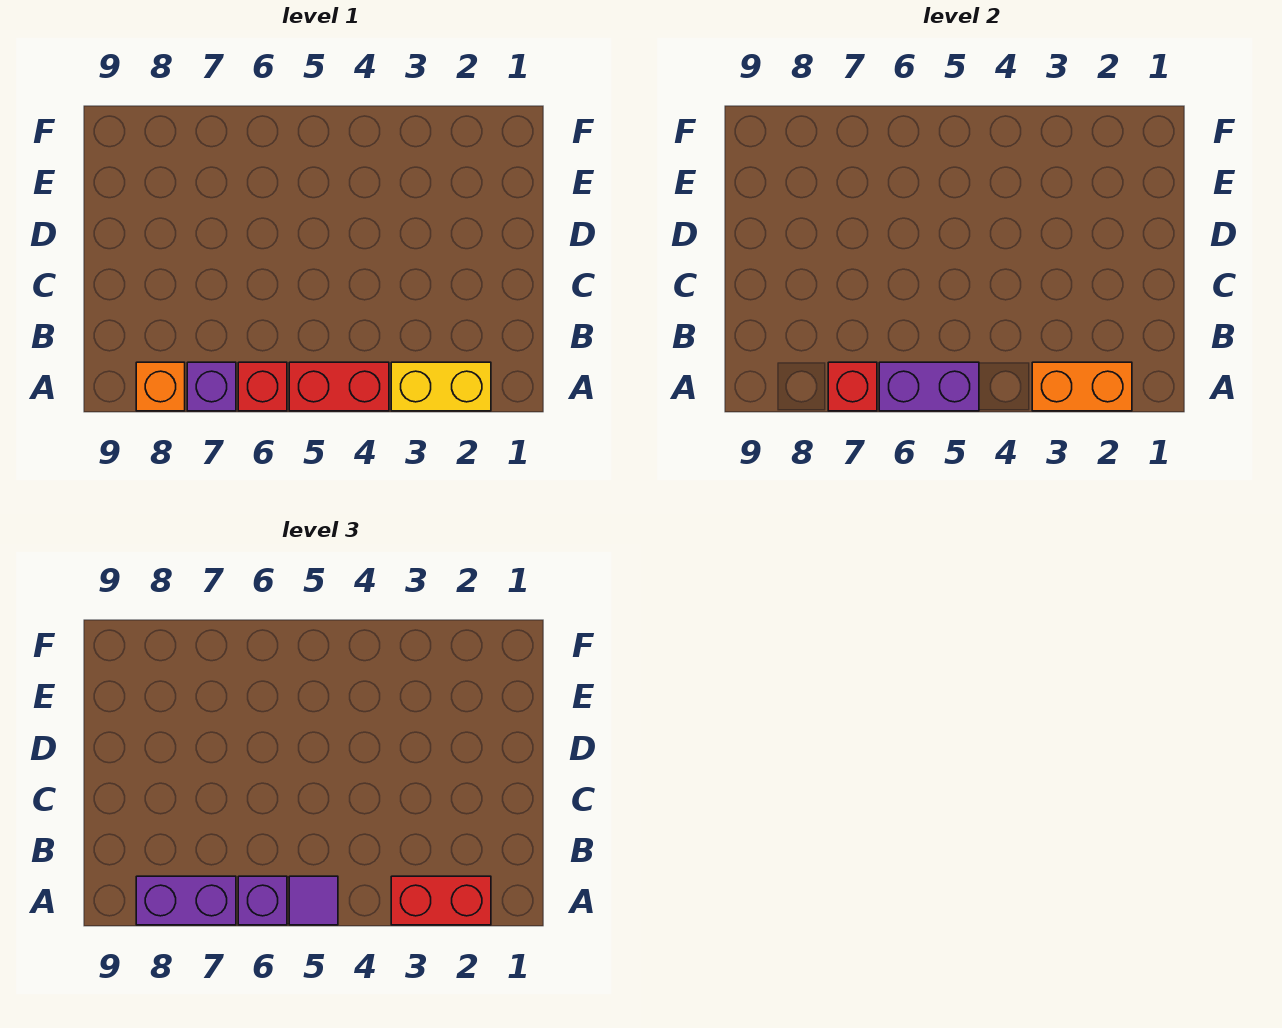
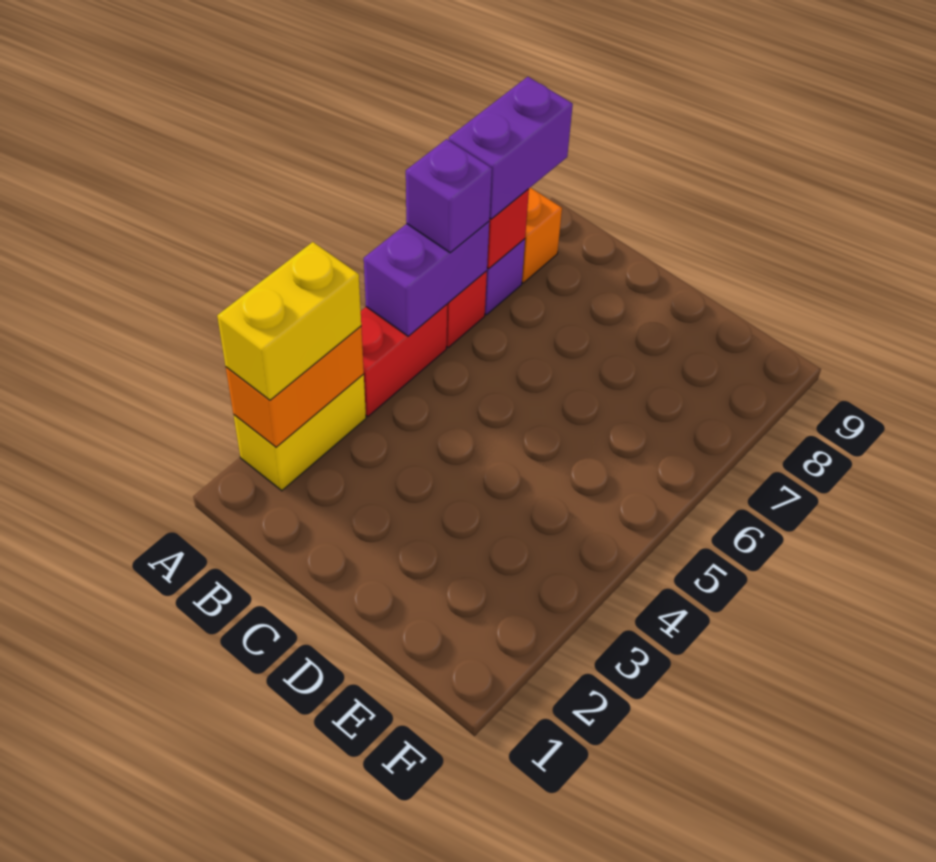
red 1x2 brick [391,876,491,925] -> yellow 1x2 brick [217,242,361,400]
purple 1x1 tile [289,876,338,925] -> none

